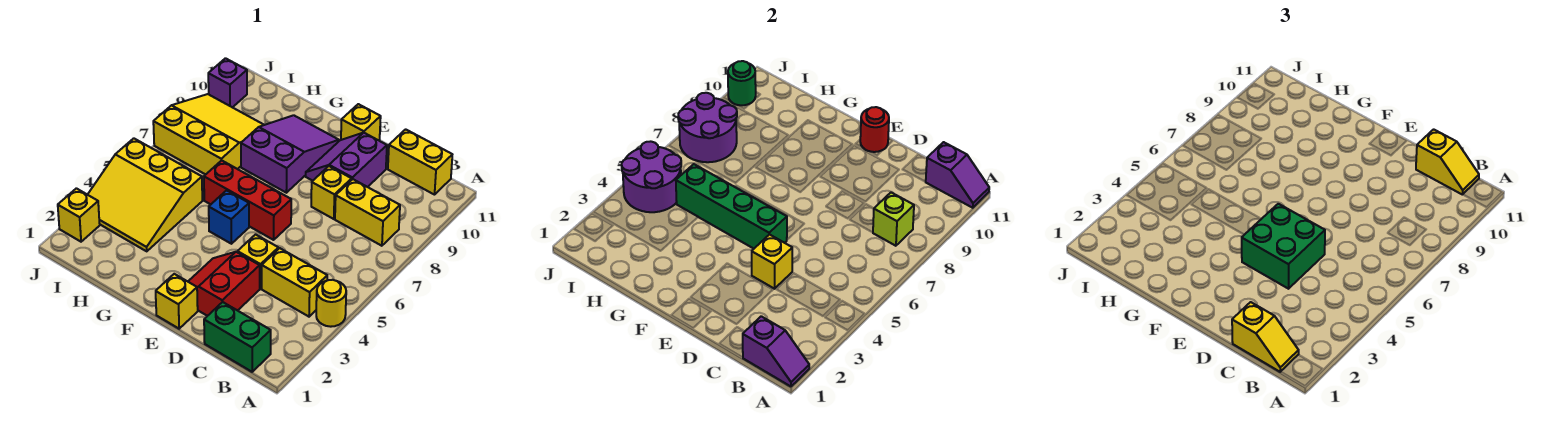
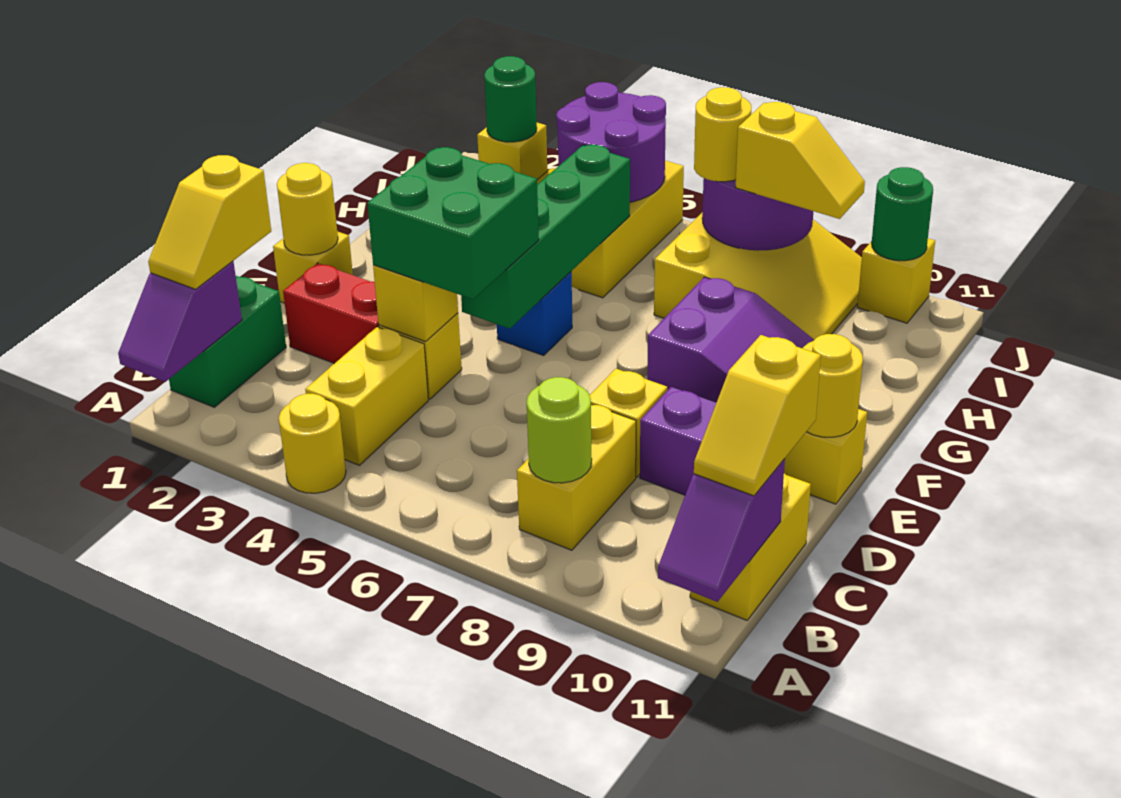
lime 1x1 brick [873,193,914,246] -> lime 1x1 round brick [527,377,592,483]
none -> yellow 1x1 round brick [277,163,338,255]
red 1x3 brick [204,160,291,240] -> none
red 1x1 round brick [860,107,889,152] -> yellow 1x1 round brick [803,334,863,437]
none -> yellow 1x1 round brick [694,87,751,182]
none -> yellow 1x2 slope [735,102,865,219]
none -> green 1x1 round brick [484,56,537,142]
purple 1x1 brick [208,58,247,107] -> yellow 1x1 brick [857,238,935,323]

